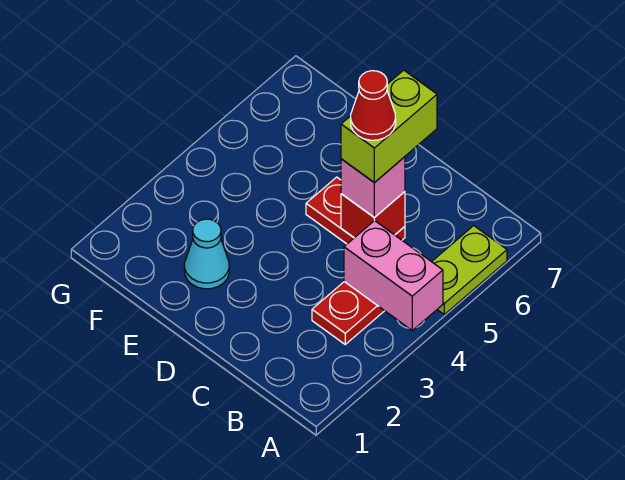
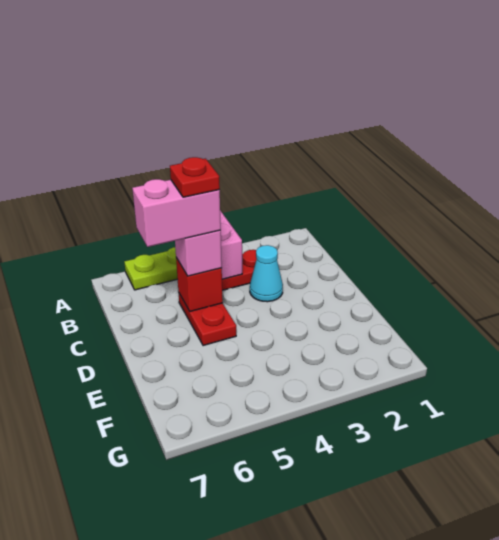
lime 1x2 brick [341,70,437,182] -> pink 1x2 brick [132,179,221,247]
red 1x1 cone [351,71,396,140] -> red 1x1 plate [170,157,220,197]
cyan 1x1 cone [184,219,229,289] -> cyan 1x1 cone moved to [250,245,283,302]

